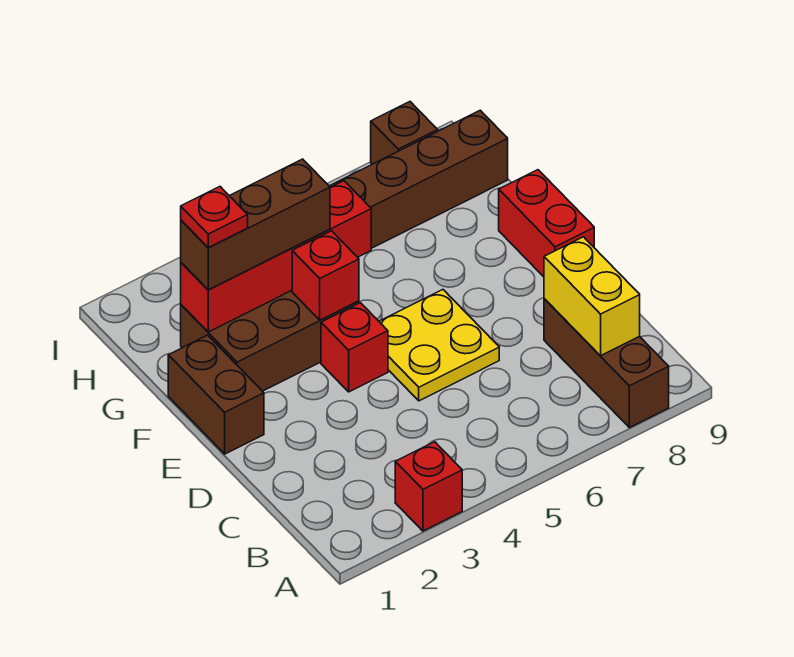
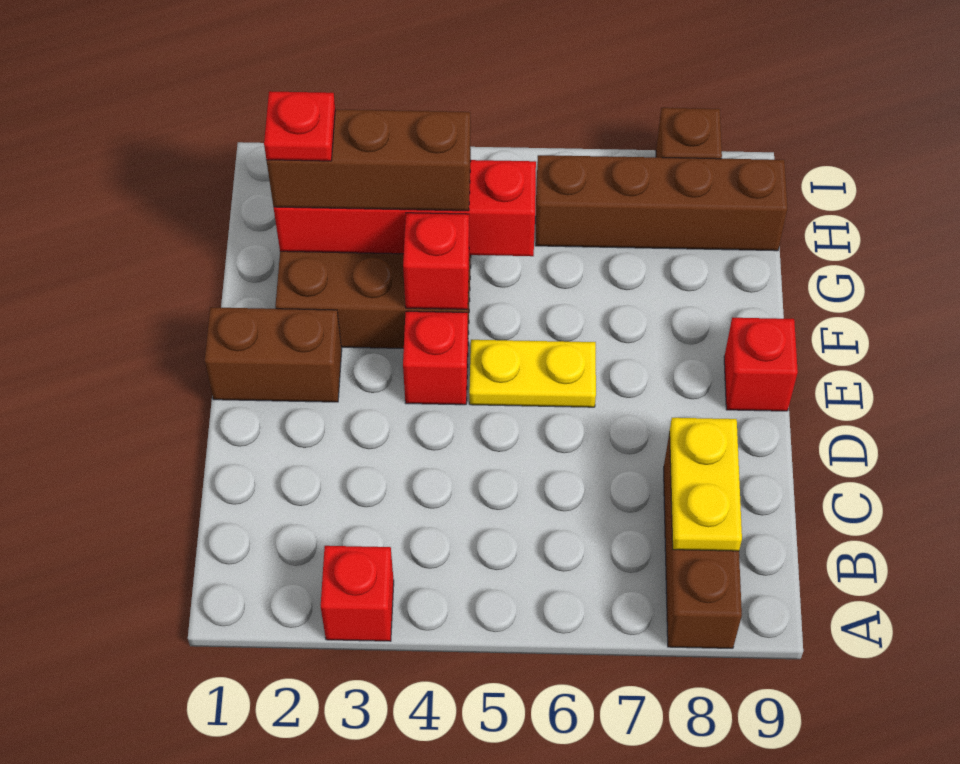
yellow 1x2 brick [544,237,640,356] -> yellow 1x2 plate [670,418,742,551]
yellow 2x2 plate [379,290,499,401] -> yellow 1x2 plate [469,340,596,407]
brown 1x2 brick [168,335,264,454] -> brown 1x2 brick turned to [205,307,342,402]
red 1x2 brick [499,170,594,277] -> red 1x1 brick [724,318,798,411]

